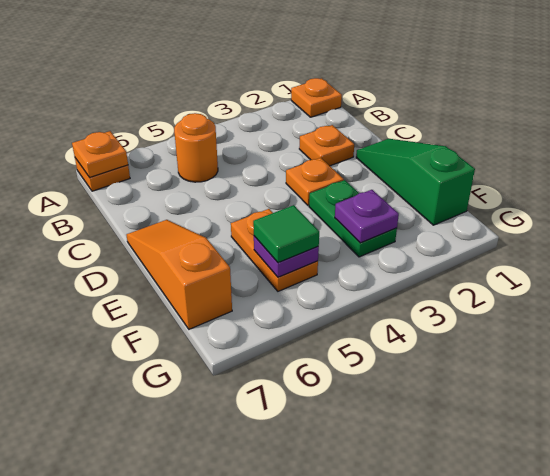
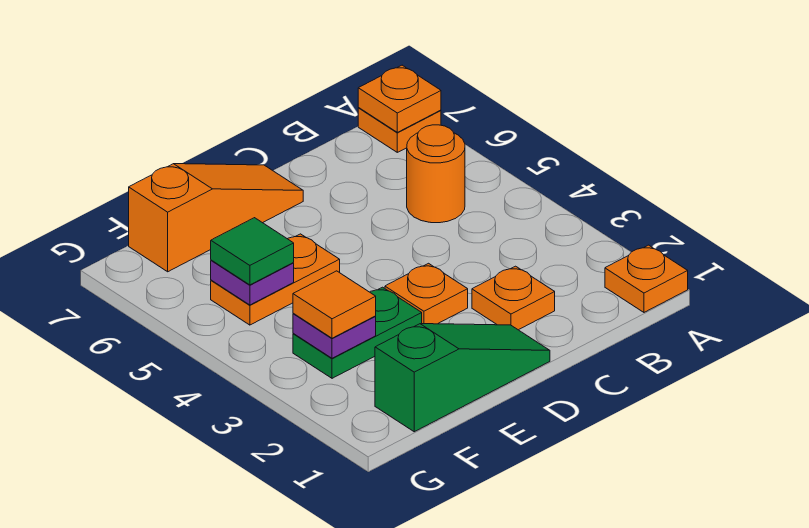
none -> orange 1x1 tile [293,271,376,338]

